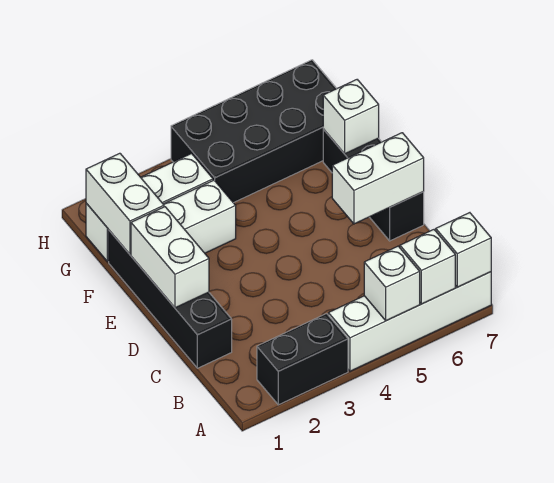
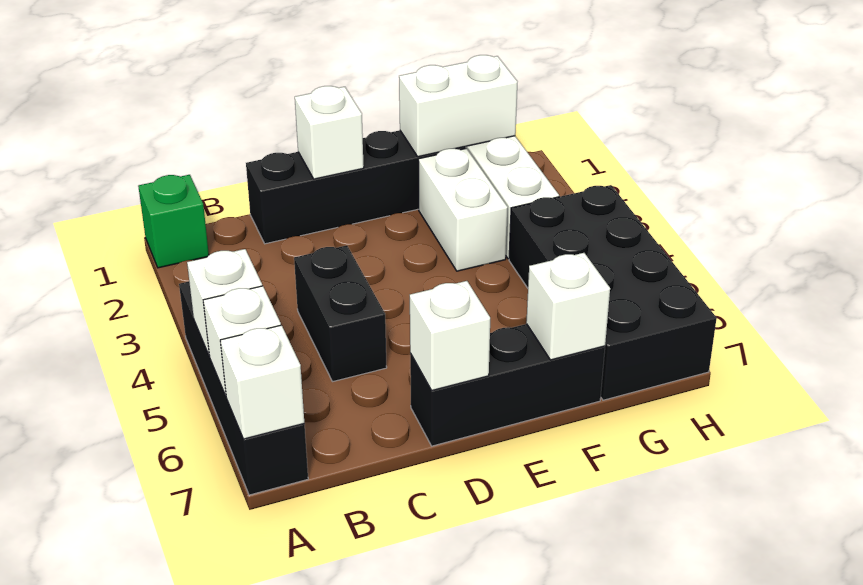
none -> green 1x1 brick [138,175,209,268]
black 1x2 brick [257,314,348,405] -> black 1x2 brick moved to [294,245,387,382]
white 1x4 brick [328,272,491,371] -> black 1x4 brick [179,282,308,495]
white 1x2 brick [131,207,209,308] -> white 1x1 brick [295,86,364,179]
white 1x2 brick [332,133,424,224] -> white 1x1 brick [410,281,490,390]

